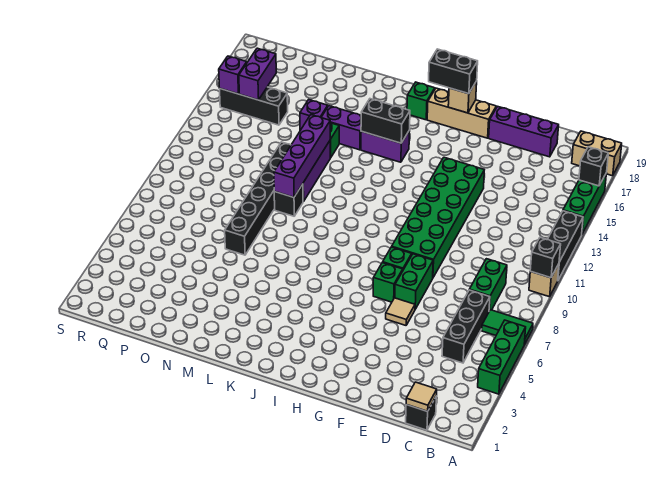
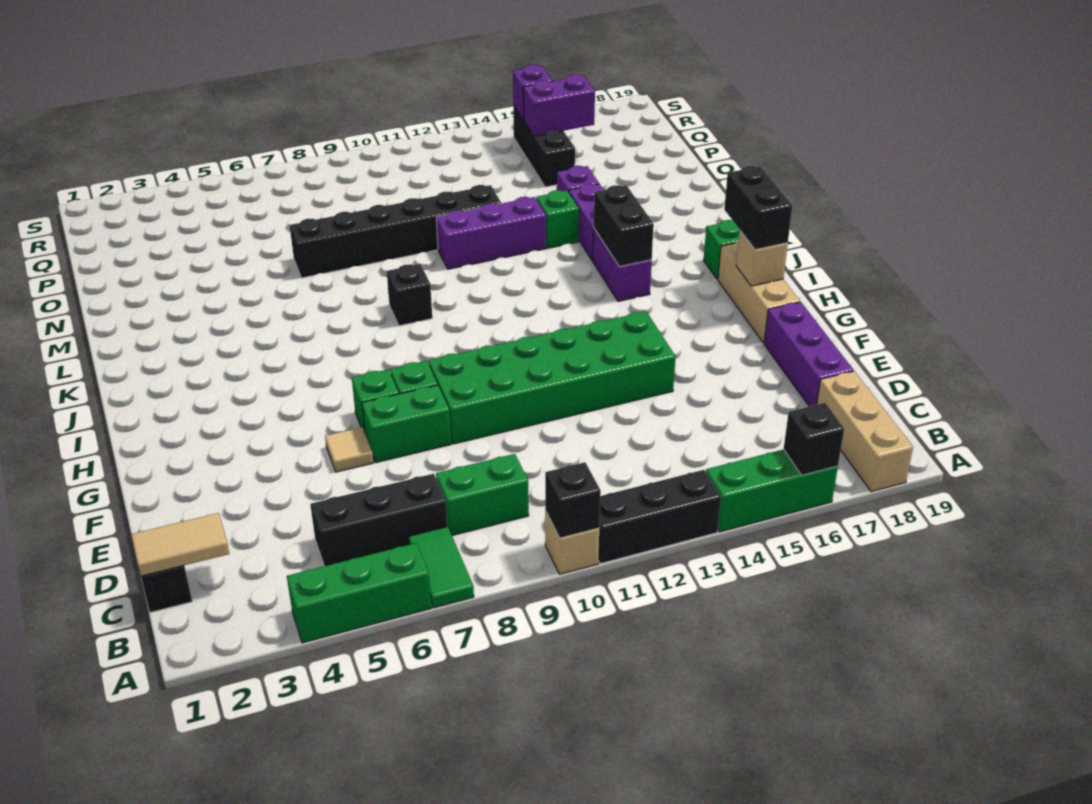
tan 1x2 brick [572,131,622,176] -> tan 1x3 brick [817,371,913,492]
tan 1x1 tile [406,382,437,411] -> tan 1x2 tile [131,513,229,576]
black 1x1 brick [274,184,303,216] -> black 1x1 brick moved to [387,264,432,326]
purple 1x4 brick [274,115,330,197] -> none

